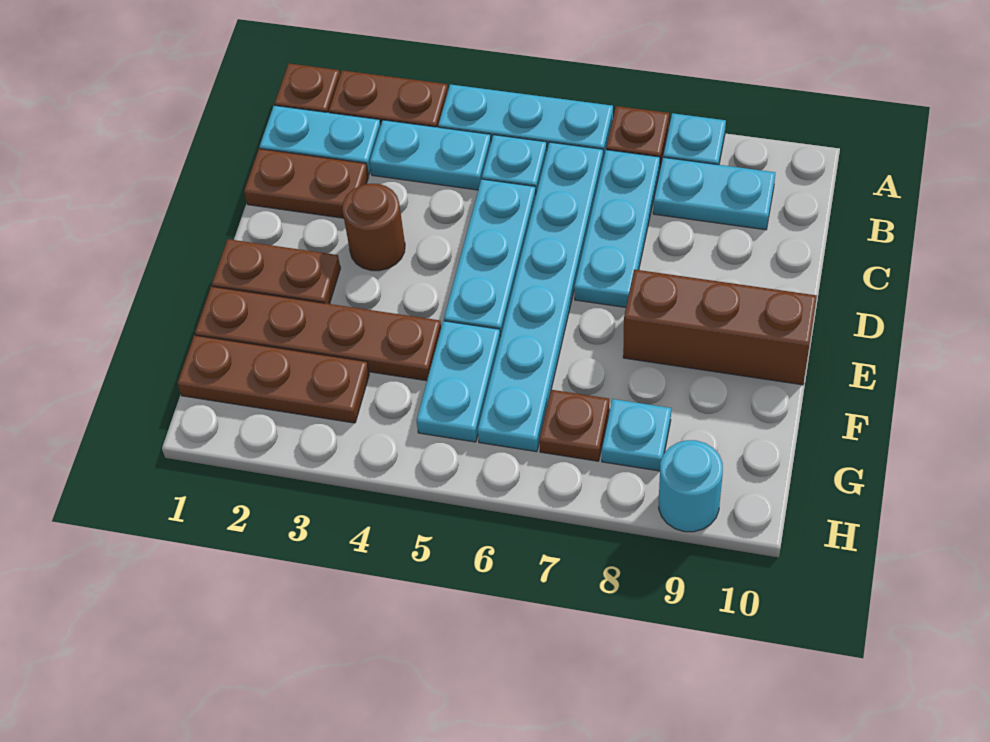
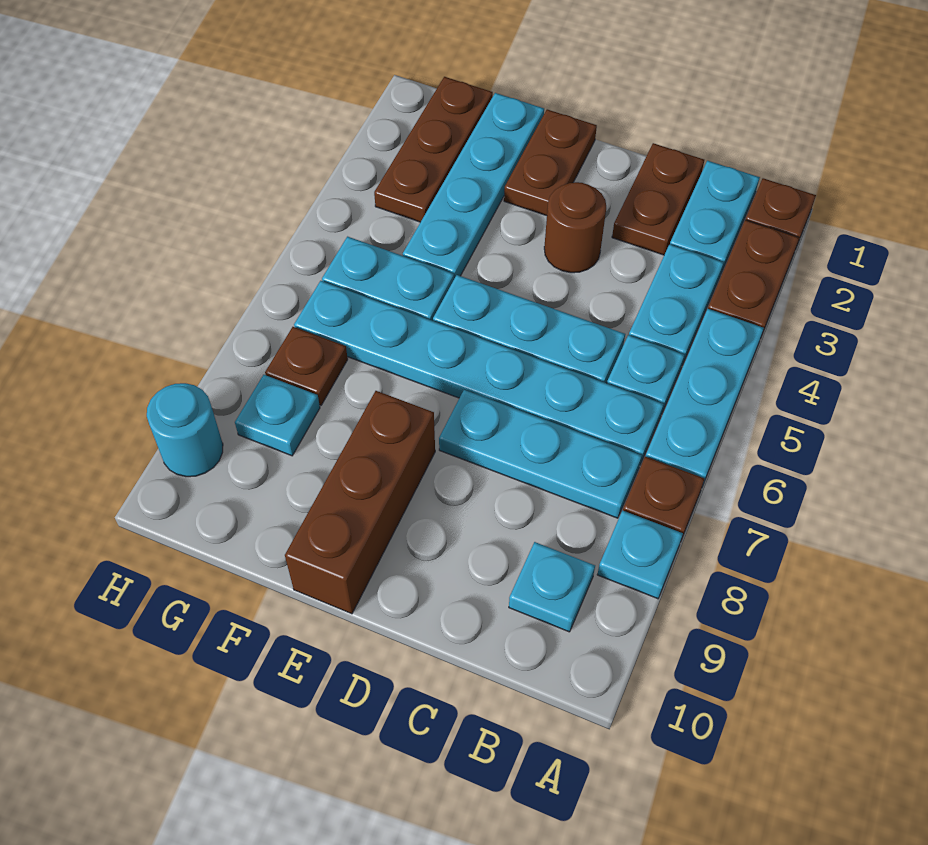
cyan 1x2 plate [653,157,775,230] -> cyan 1x1 plate [509,542,595,632]
brown 1x4 plate [195,286,441,381] -> cyan 1x4 plate [403,93,544,279]

